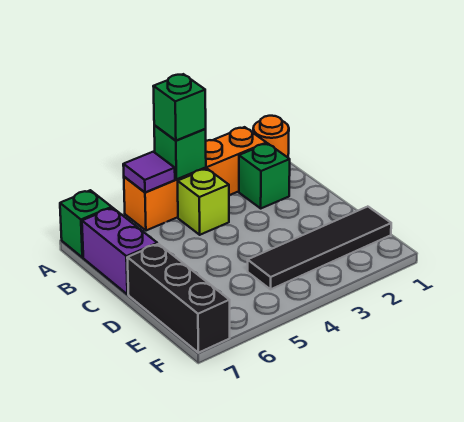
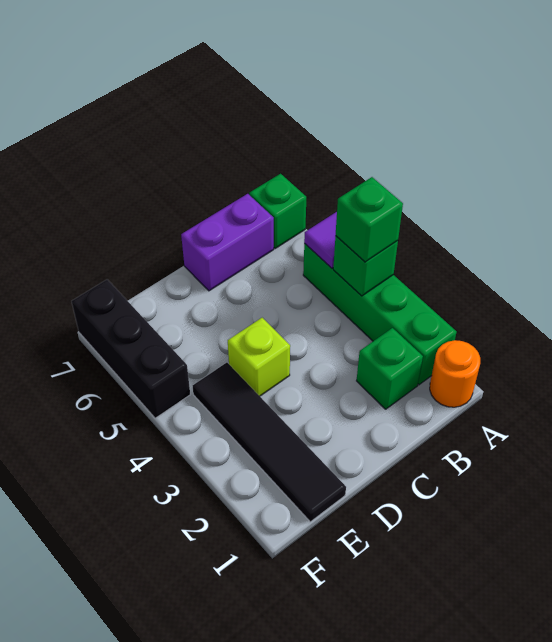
orange 1x4 brick [124,127,266,231] -> green 1x4 brick [303,244,457,385]
lime 1x1 brick [178,169,229,235] -> lime 1x1 brick moved to [228,318,290,396]
black 1x3 brick [127,244,230,353] -> black 1x3 brick turned to [72,279,190,418]

